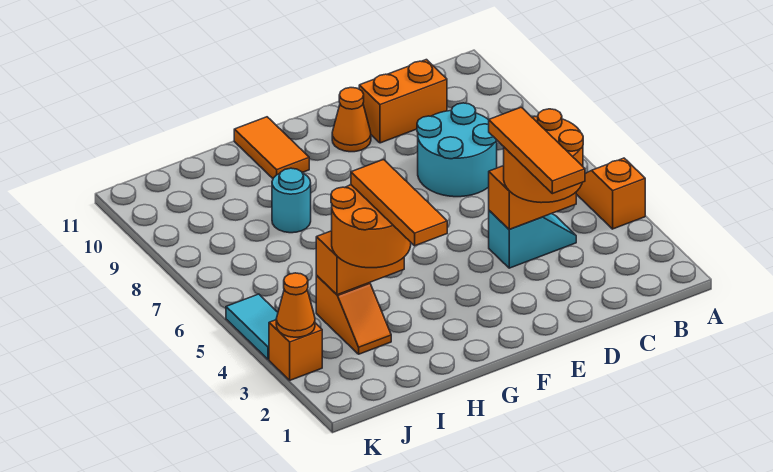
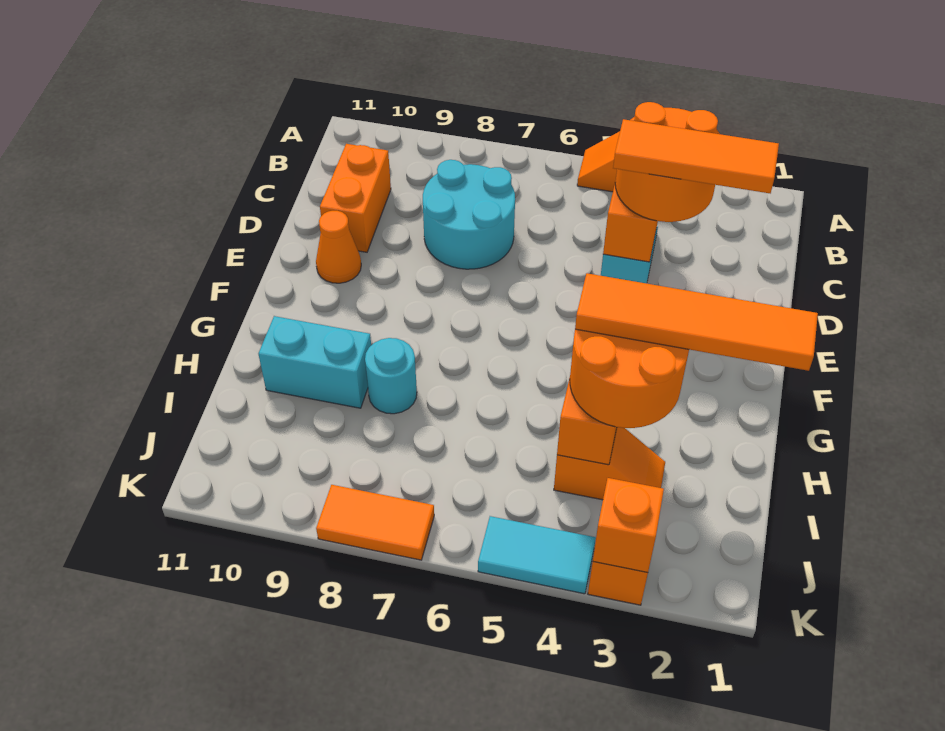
orange 1x2 tile [234,117,309,178] -> orange 1x2 tile moved to [316,485,434,560]
orange 1x3 tile [351,160,447,246] -> orange 1x4 tile [575,273,818,371]
none -> cyan 1x2 brick [259,316,371,408]
orange 1x1 cone [276,273,315,337] -> orange 1x1 brick [593,478,664,573]

